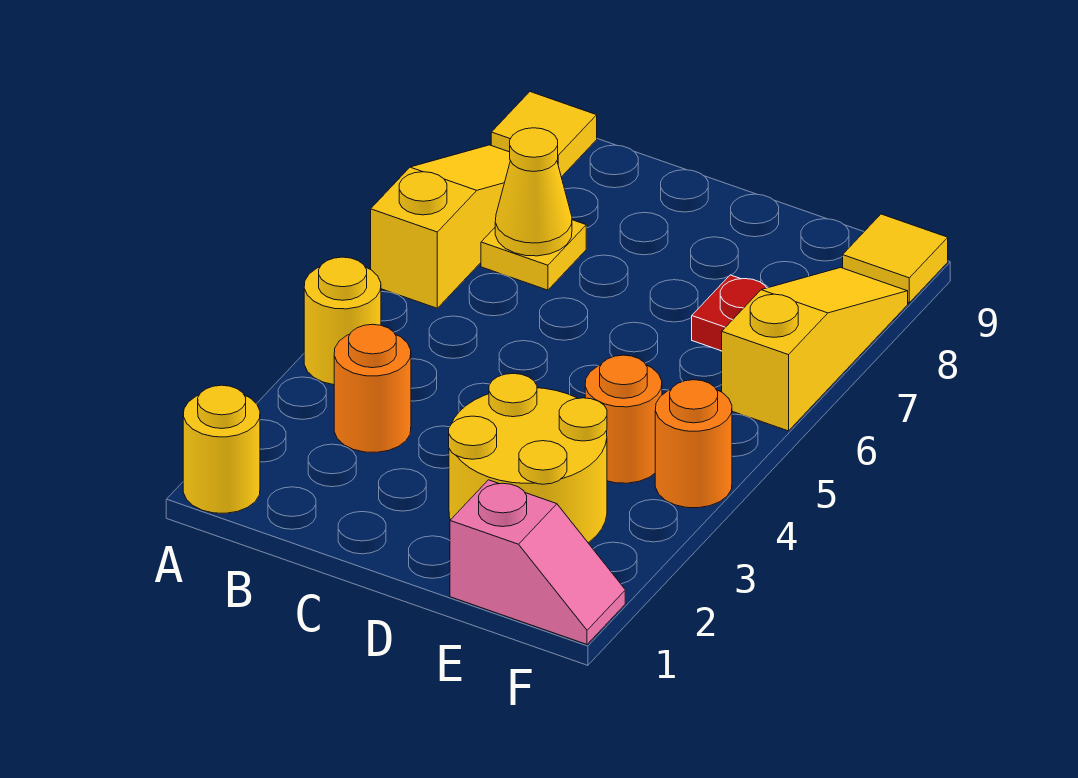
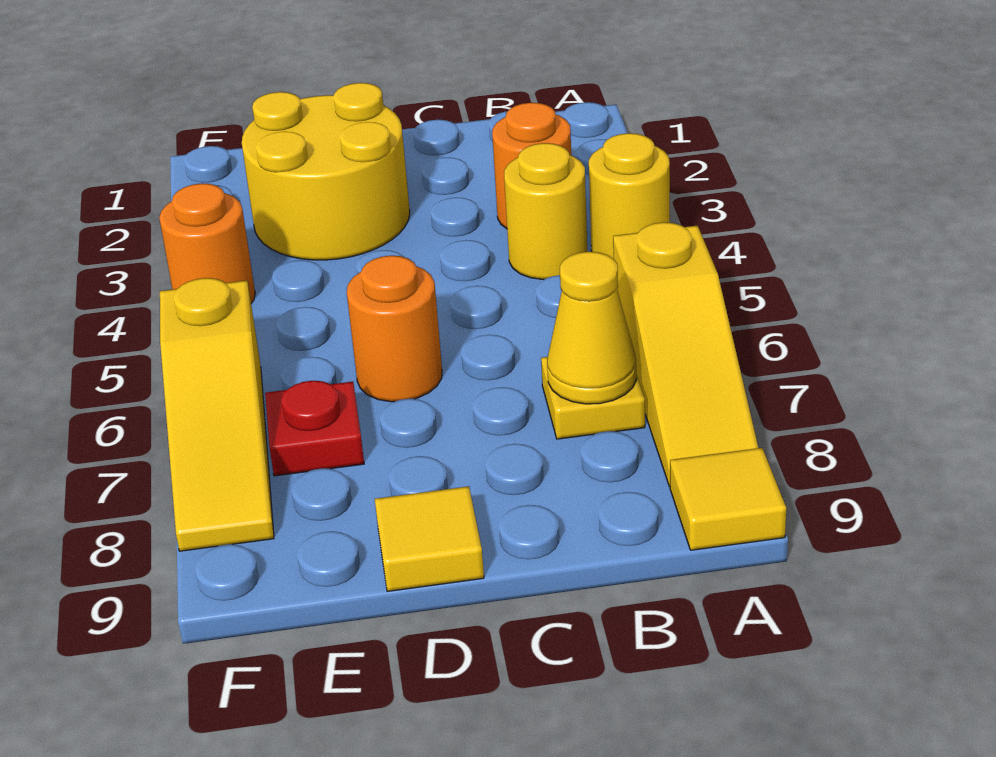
yellow 1x1 round brick [183,385,260,513] -> yellow 1x1 round brick moved to [504,143,587,279]
pink 1x2 slope [450,480,625,644] -> none
orange 1x1 round brick [585,355,662,483] -> orange 1x1 round brick moved to [347,255,442,402]
yellow 1x1 tile [843,214,948,303] -> yellow 1x1 tile moved to [375,486,484,591]

